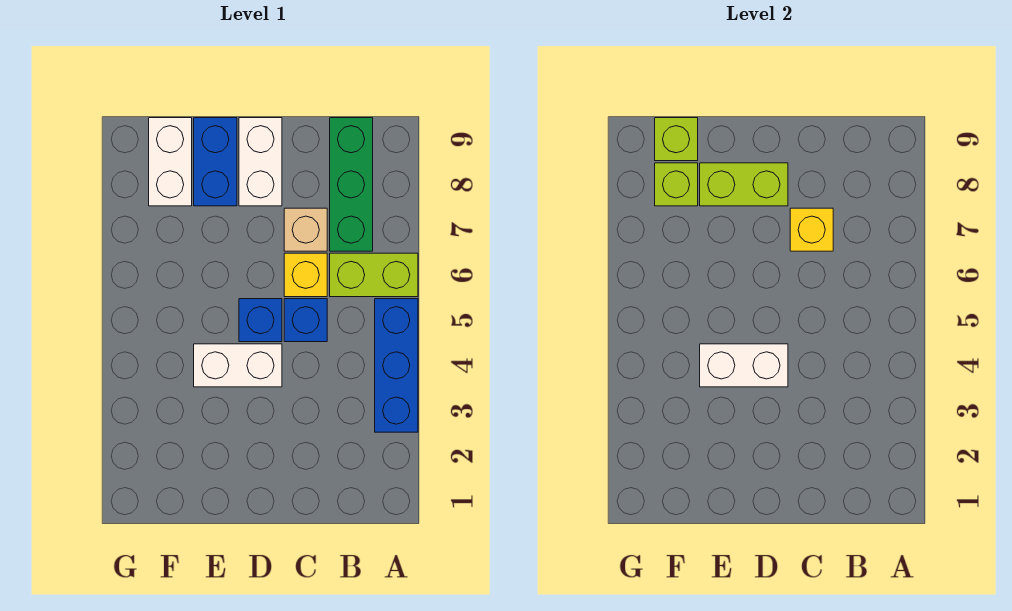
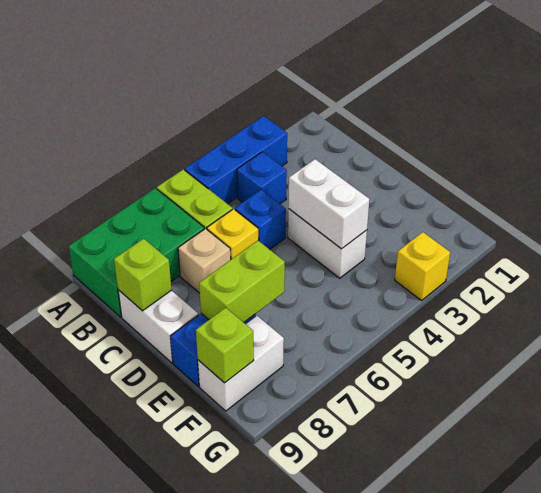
green 1x3 brick [330,118,373,251] -> green 2x3 brick [68,188,204,317]
yellow 1x1 brick [790,208,833,251] -> yellow 1x1 brick moved to [395,232,450,301]
blue 1x1 brick [239,299,282,342] -> blue 1x1 brick moved to [237,152,287,204]
white 1x2 brick [239,118,282,206] -> white 1x2 brick turned to [118,290,198,363]
lime 1x2 brick [700,163,788,206] -> lime 1x2 brick turned to [199,241,285,322]
lime 1x1 brick [655,163,698,206] -> lime 1x1 brick moved to [114,239,172,311]

